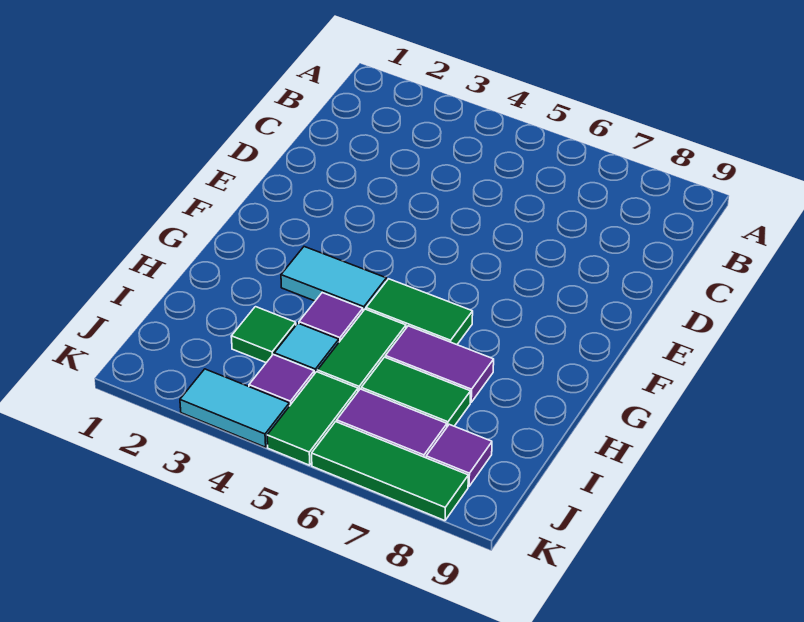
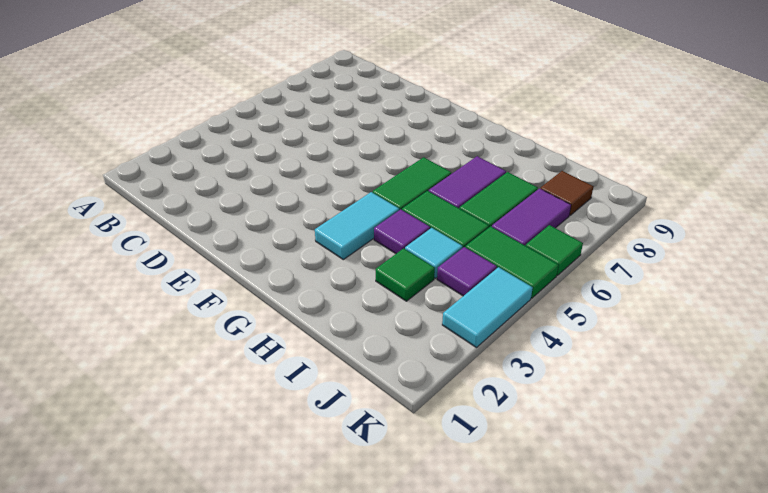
purple 1x1 tile [426,424,492,486] -> brown 1x1 tile [540,171,593,216]
green 1x3 tile [312,422,468,521] -> green 1x1 tile [526,225,583,276]

